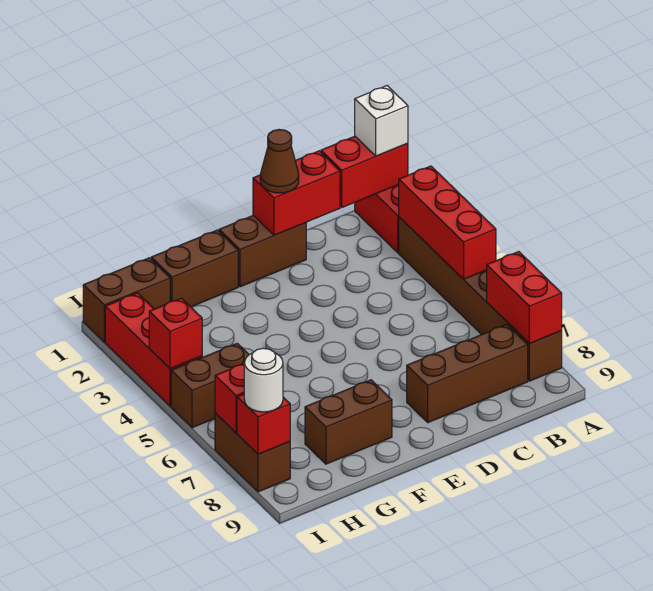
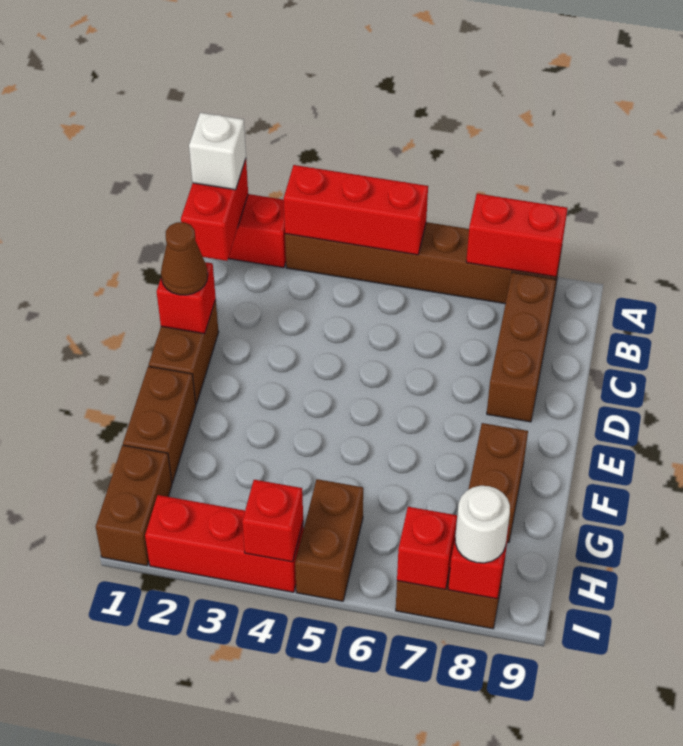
red 1x2 brick [253,151,340,235] -> red 1x1 brick [157,262,216,334]

